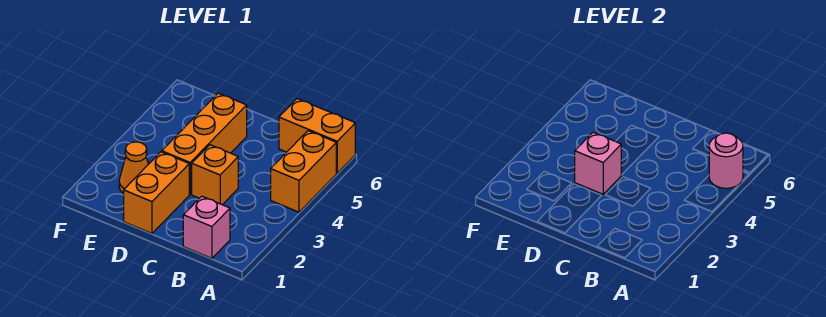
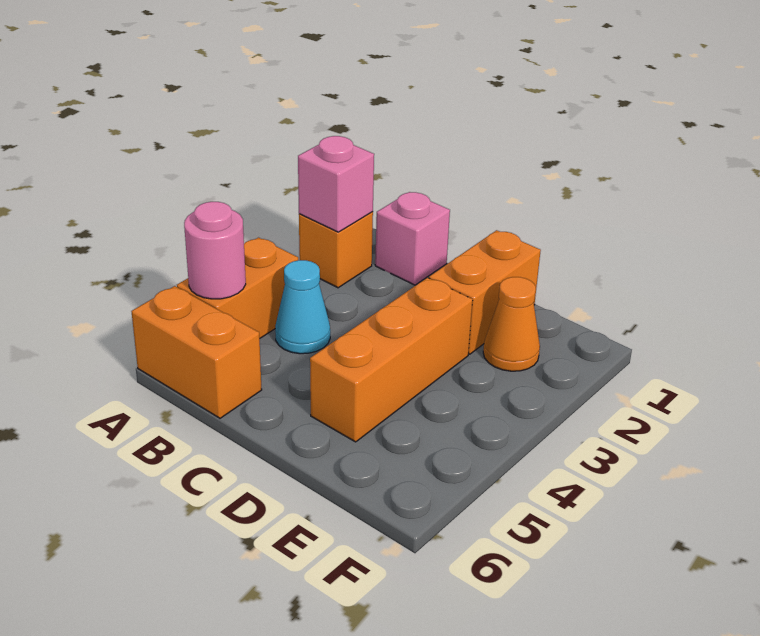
none -> cyan 1x1 cone [275,260,330,354]
orange 1x1 brick [192,145,238,205] -> orange 1x1 brick moved to [299,212,373,288]
pink 1x1 brick [575,132,621,194] -> pink 1x1 brick moved to [298,136,374,232]

